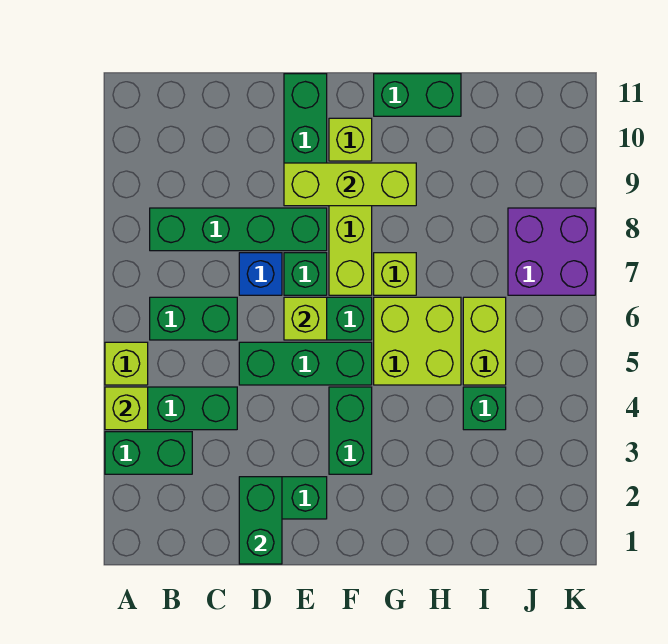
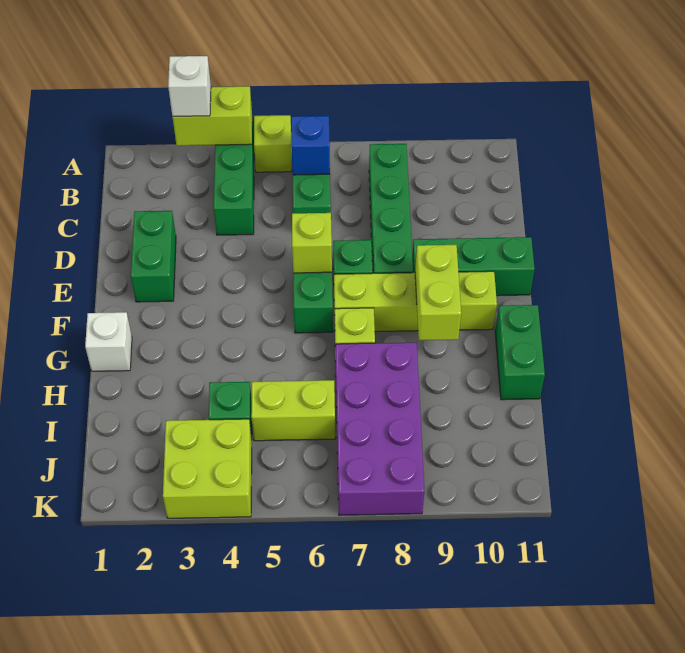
green 1x2 brick [105,432,192,474] -> none
none -> white 1x1 brick [168,56,211,116]
lime 1x1 brick [105,387,148,430] -> lime 1x2 brick [173,86,252,146]
green 1x2 brick [239,477,282,564] -> none
green 1x3 brick [239,342,372,385] -> none
blue 1x1 brick [239,253,282,295] -> blue 1x1 brick moved to [291,116,330,175]
lime 1x3 brick [284,163,416,206] -> lime 1x2 brick [415,245,461,340]
green 1x2 brick [329,387,372,474] -> none
none -> white 1x1 brick [85,312,132,371]
lime 2x2 brick [374,297,461,385] -> lime 2x2 brick moved to [163,419,252,518]
purple 2x2 brick [508,208,595,295] -> purple 2x4 brick [335,342,424,515]

